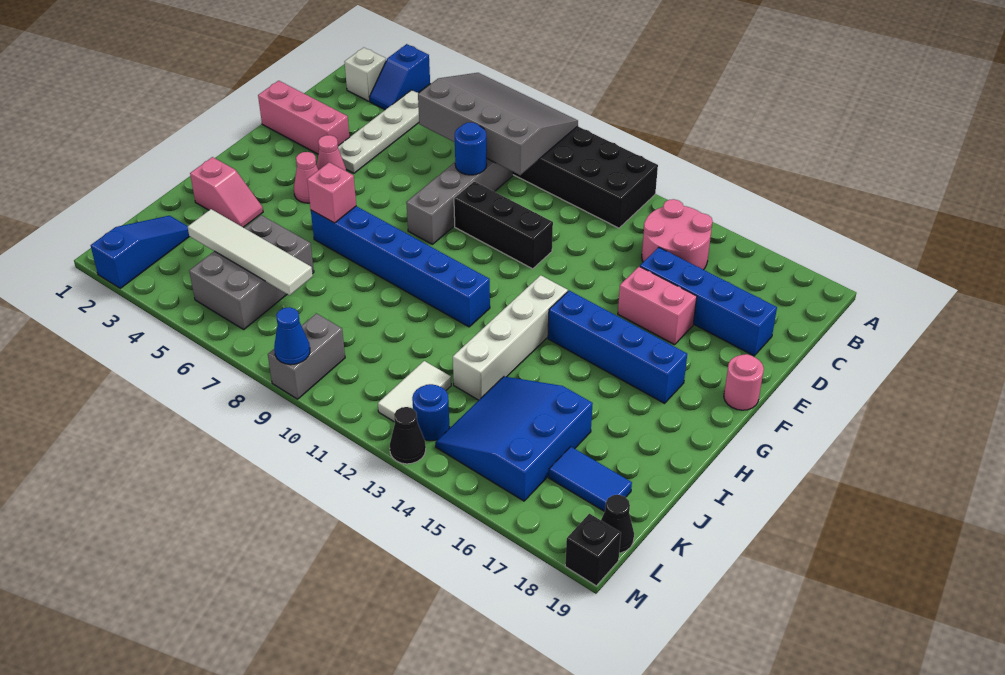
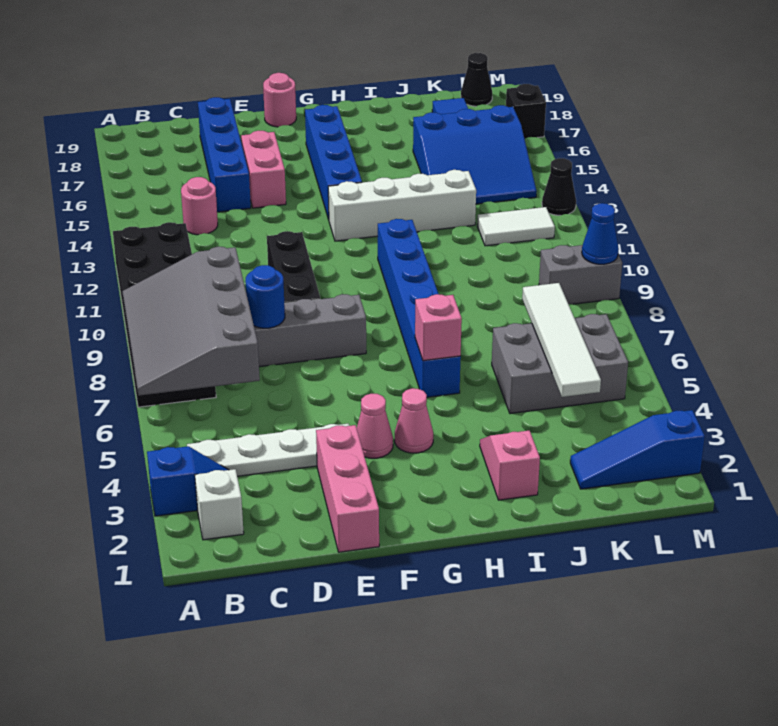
pink 2x2 round brick [642,199,713,270] -> pink 1x1 round brick [181,177,218,235]
blue 1x1 round brick [412,384,450,441] -> none
black 1x1 brick [565,514,621,586] -> black 1x1 brick moved to [506,84,546,139]

